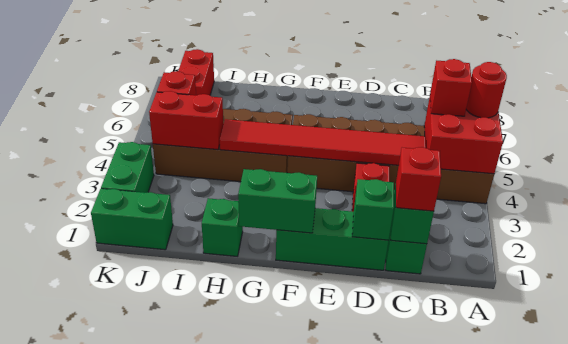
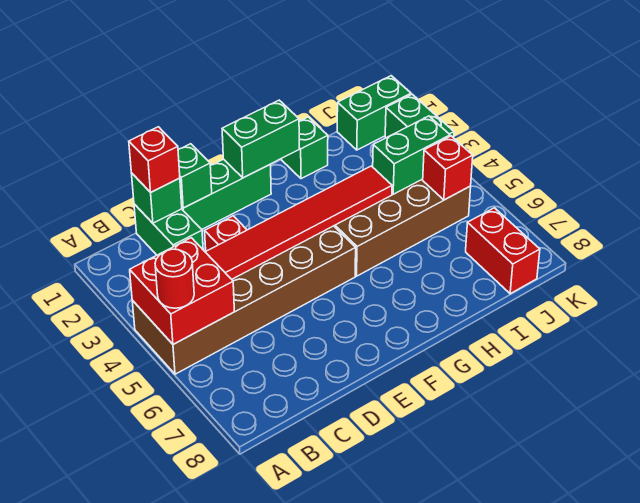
red 1x1 brick [430,59,472,116] -> none
red 1x2 brick [149,91,223,150] -> green 1x2 brick [373,116,450,194]

